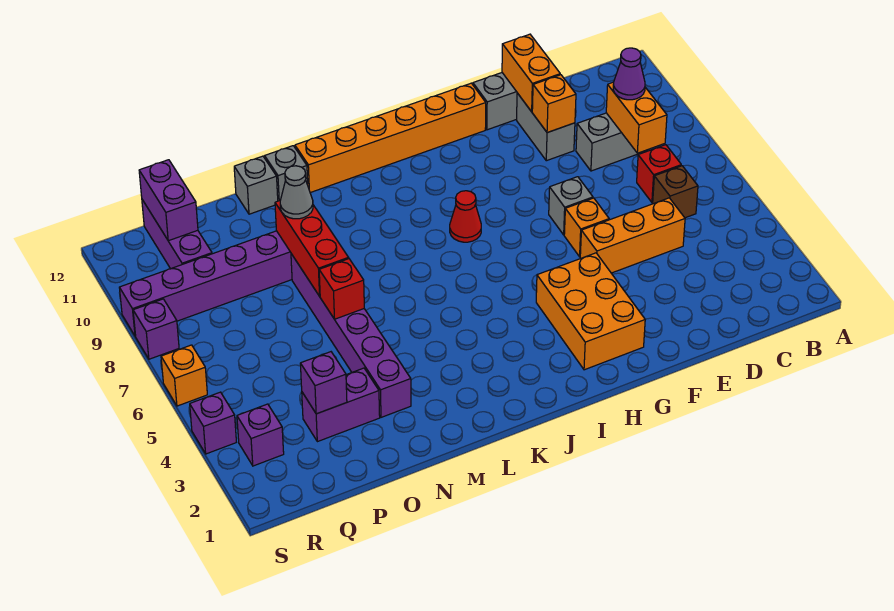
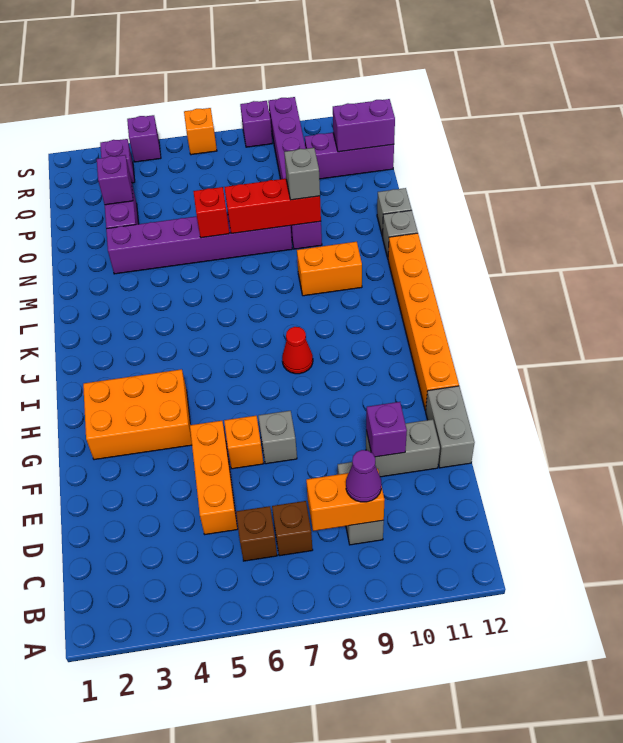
red 1x1 brick [637,145,681,202] -> brown 1x1 brick [272,501,313,556]
orange 1x1 brick [532,75,576,133] -> purple 1x1 brick [366,402,407,457]
orange 1x2 brick [502,34,560,112] -> orange 1x2 brick moved to [297,242,362,296]
grey 1x1 cone [280,166,313,219] -> grey 1x1 brick [284,148,320,200]

